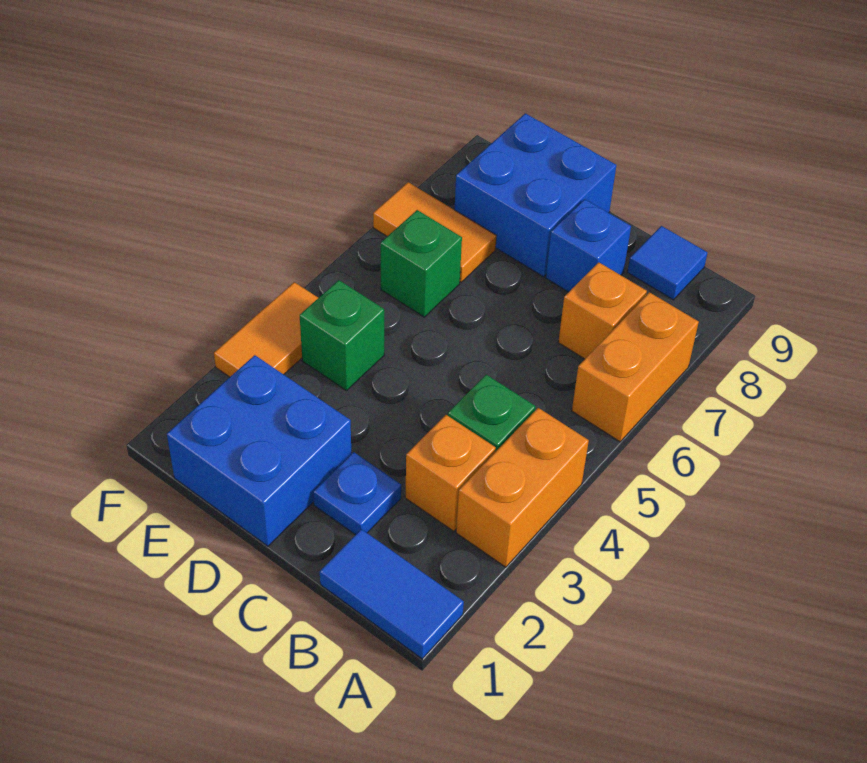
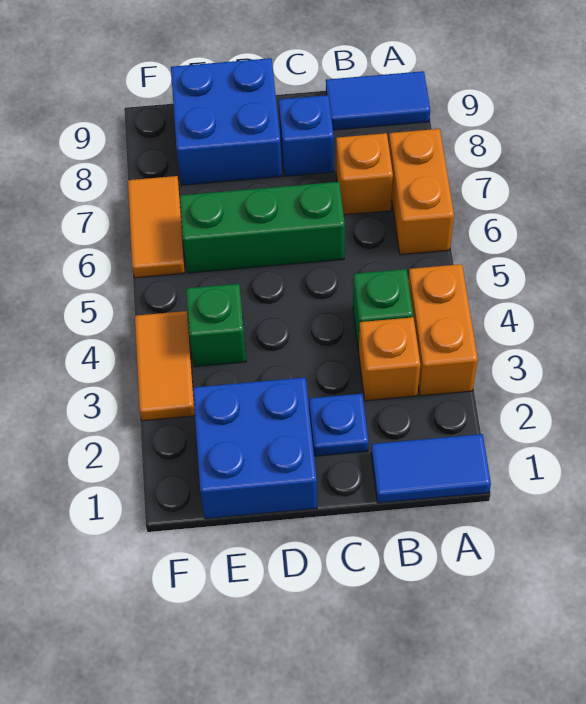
blue 1x1 tile [627,226,708,300] -> blue 1x2 tile [326,71,430,130]
green 1x1 brick [381,210,462,317] -> green 1x3 brick [180,182,345,273]
orange 1x2 tile [373,182,496,282] -> orange 1x2 tile turned to [128,176,185,278]

